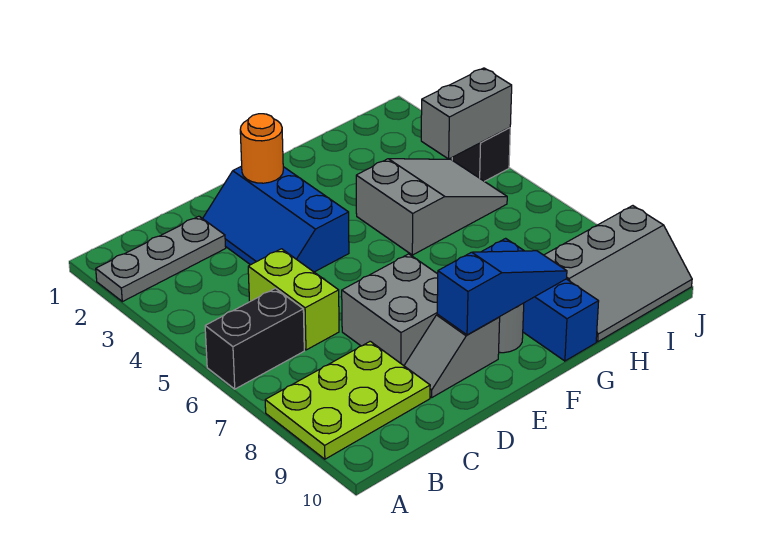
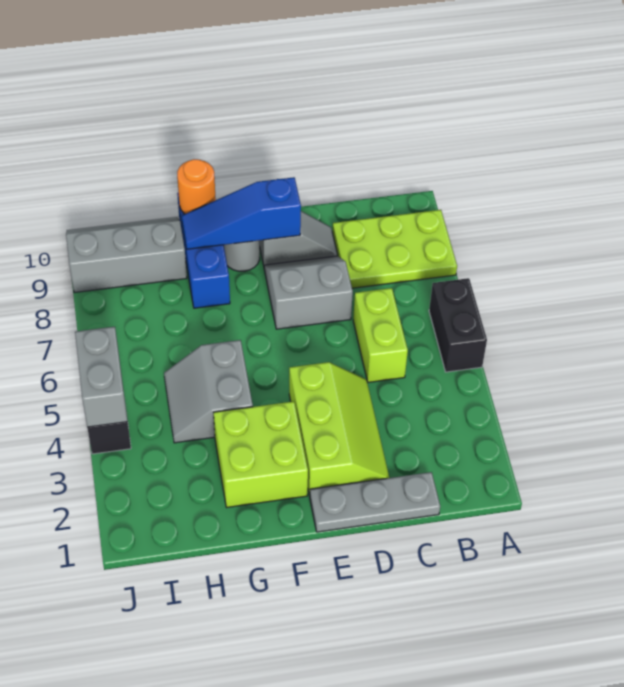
grey 1x3 plate [96,216,226,302] -> grey 1x3 plate moved to [310,472,440,532]
black 1x2 brick [205,288,304,389] -> black 1x2 brick turned to [429,278,487,372]
blue 2x3 slope [203,166,349,272] -> lime 2x3 slope [289,362,389,496]
grey 2x2 brick [342,254,438,366] -> grey 2x2 slope [264,256,353,329]
orange 1x1 round brick [240,114,283,183] -> orange 1x1 round brick moved to [177,159,216,214]
none -> lime 2x2 brick [214,401,308,507]
grey 2x3 slope [356,159,507,255] -> grey 2x2 slope [164,340,253,443]
grey 1x2 brick [421,68,512,159] -> grey 1x2 brick turned to [75,327,127,427]

